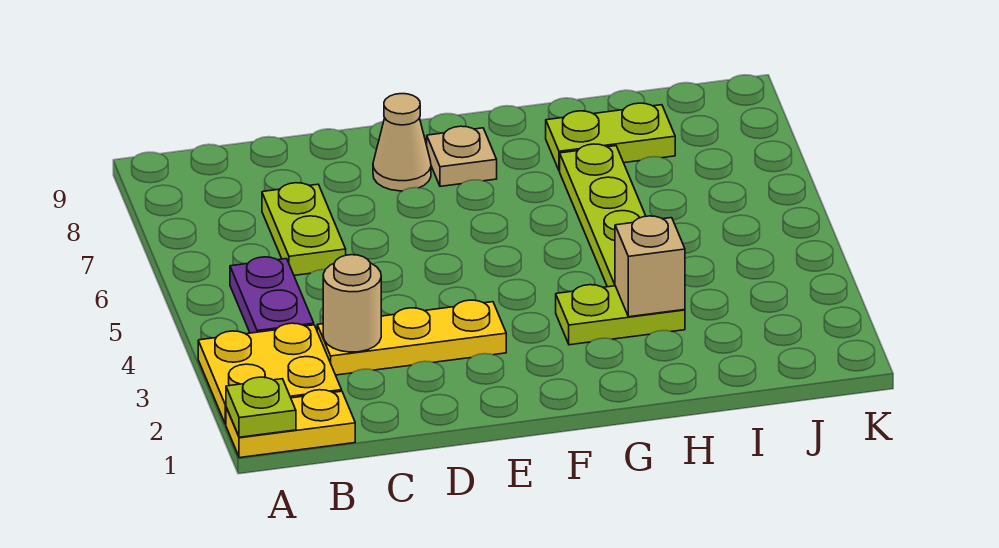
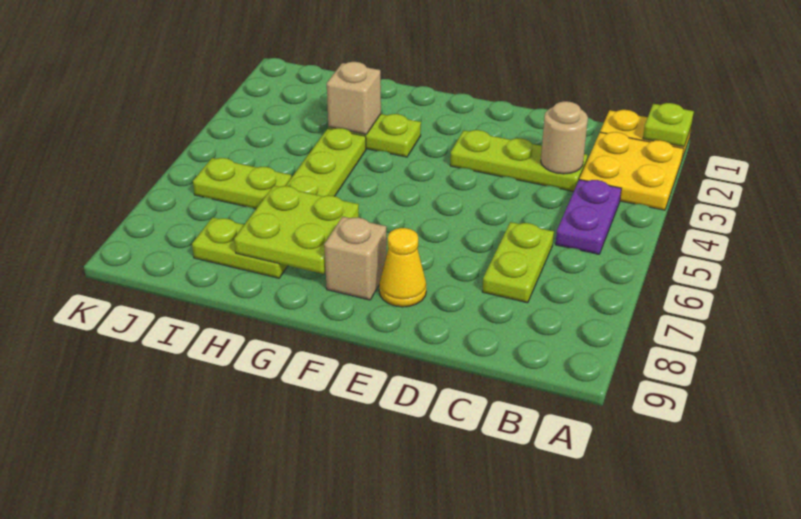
yellow 1x3 plate [317,300,506,375] -> lime 1x3 plate [450,130,587,191]
tan 1x1 cone [373,94,431,191] -> yellow 1x1 cone [379,228,426,307]
tan 1x1 plate [427,126,497,186] -> tan 1x1 brick [324,217,387,300]
none -> lime 2x2 plate [234,186,359,274]
none -> lime 1x2 plate [193,158,291,209]

